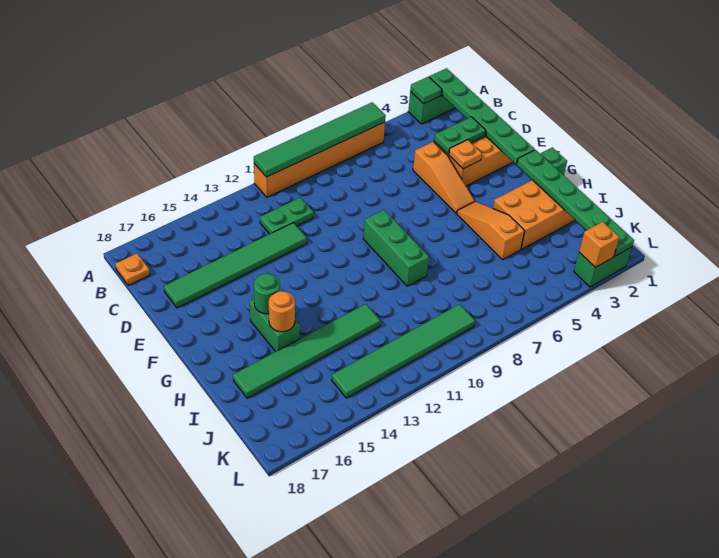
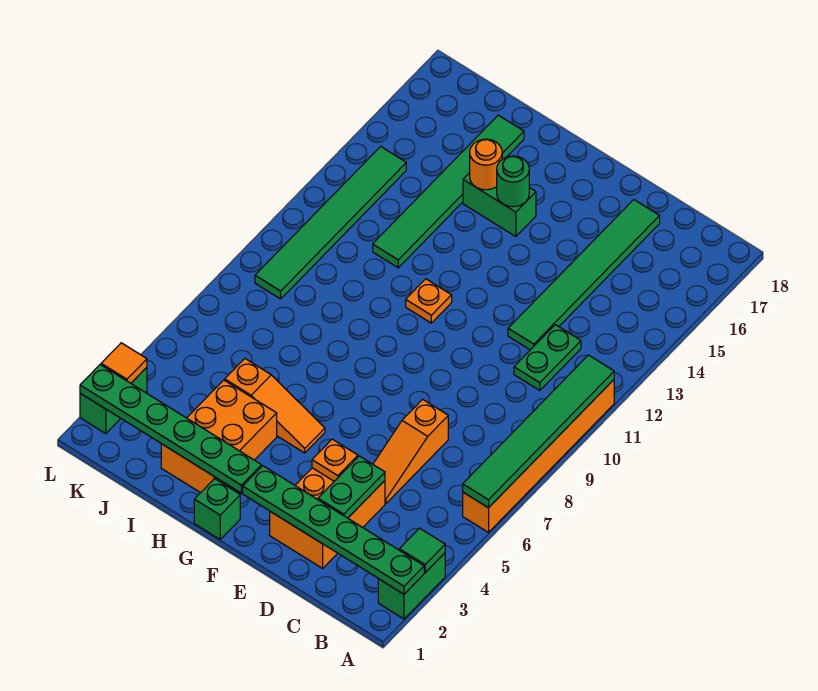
orange 1x1 plate [116,254,150,285] -> orange 1x1 plate moved to [406,279,452,323]
orange 1x3 slope [413,142,475,213] -> orange 1x3 slope turned to [373,399,448,503]
green 1x3 brick [363,210,429,286] -> none
orange 1x1 brick [579,222,619,267] -> orange 1x1 tile [101,343,147,383]

